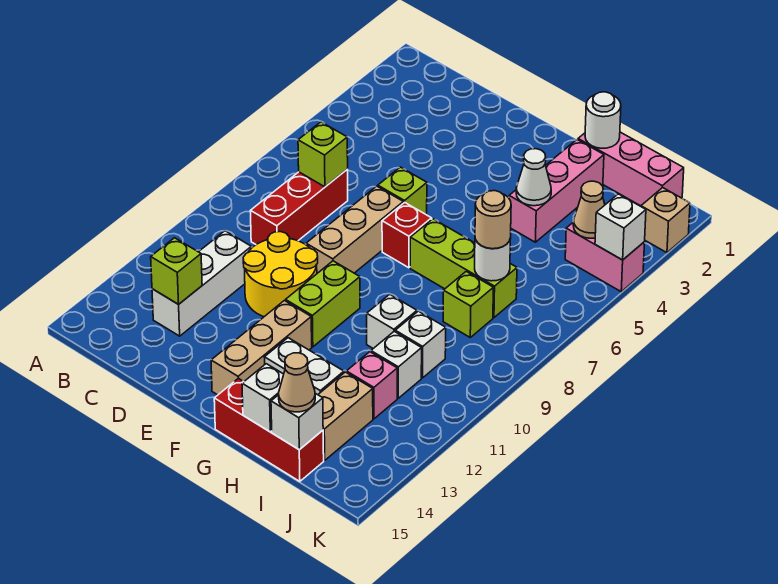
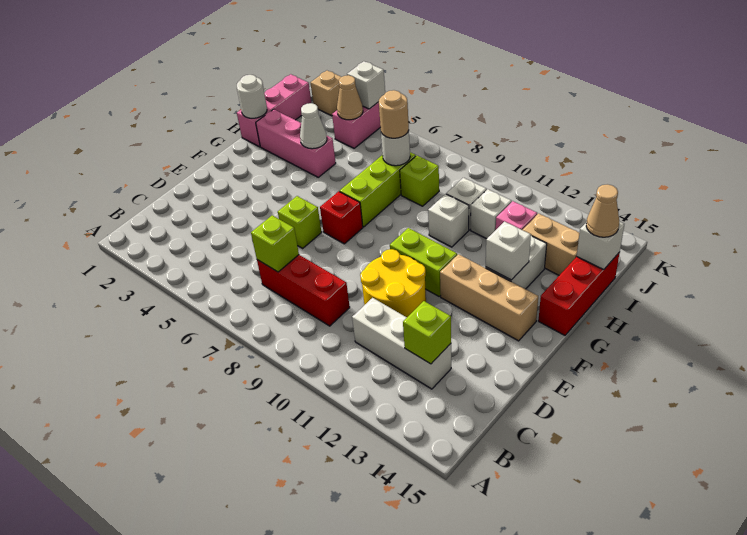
tan 1x3 brick [306,186,403,273] -> none
white 1x1 brick [242,364,284,432] -> white 1x1 brick moved to [486,221,531,280]

